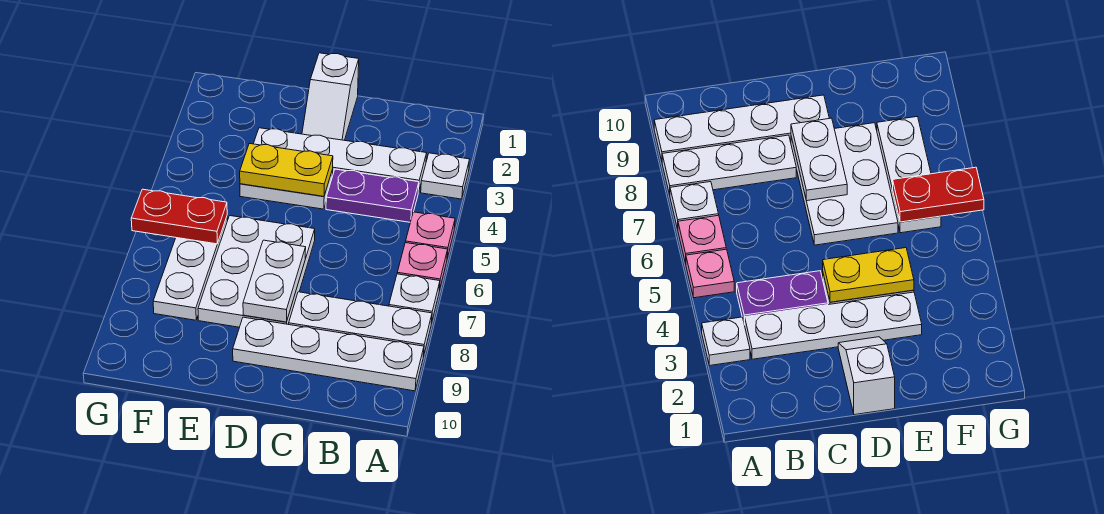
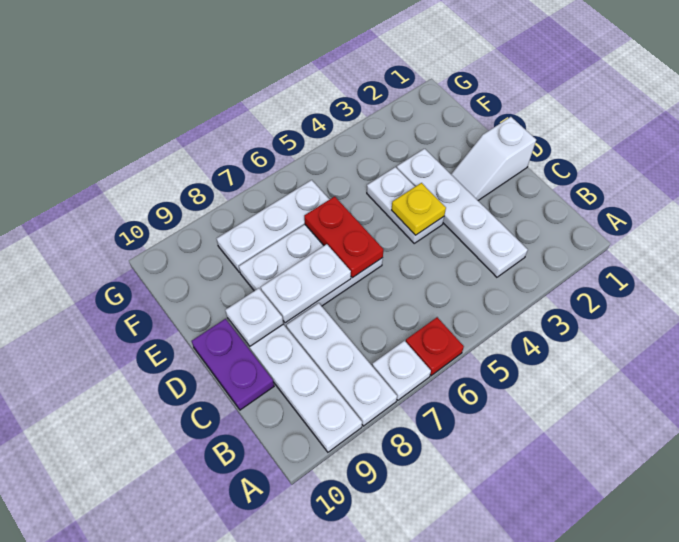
white 1x1 plate [421,153,470,199] -> white 1x1 plate moved to [225,288,283,346]
pink 1x1 plate [406,212,455,258] -> none
pink 1x1 plate [397,243,448,291] -> red 1x1 plate [406,317,464,376]
purple 1x2 plate [326,169,419,222] -> purple 1x2 plate moved to [192,319,274,410]
yellow 1x2 plate [240,143,333,196] -> yellow 1x1 plate [392,183,446,235]
red 1x2 plate [131,189,227,244] -> red 1x2 plate moved to [304,196,383,278]

